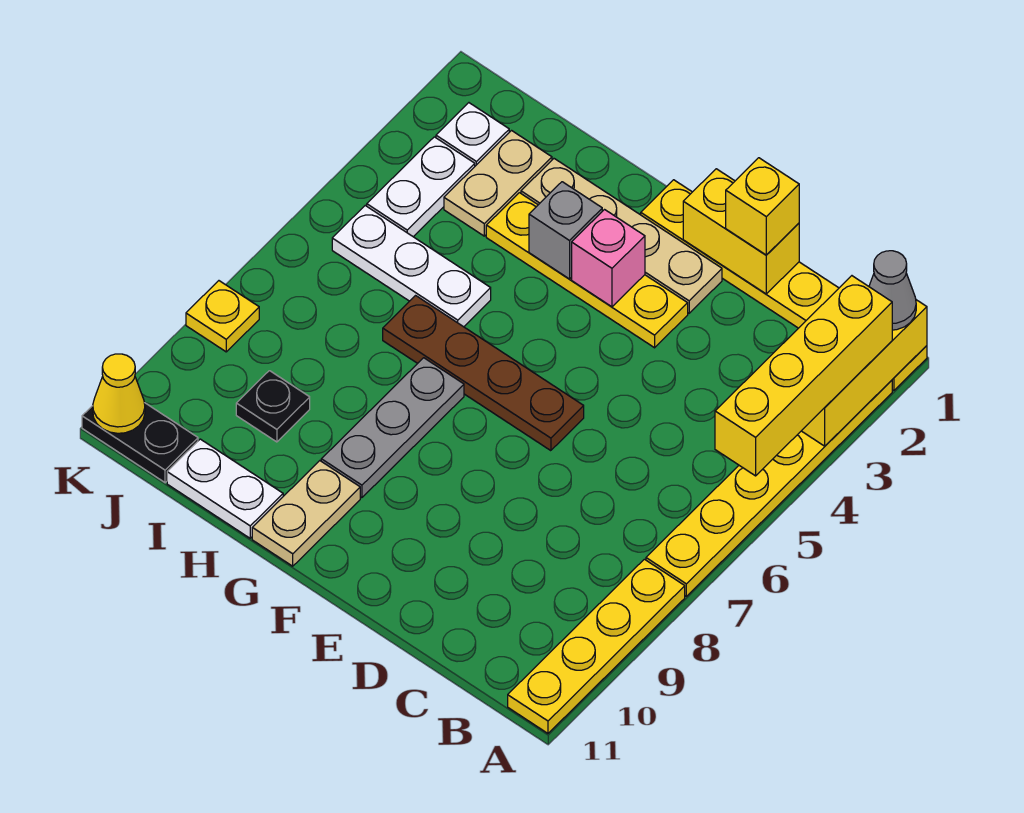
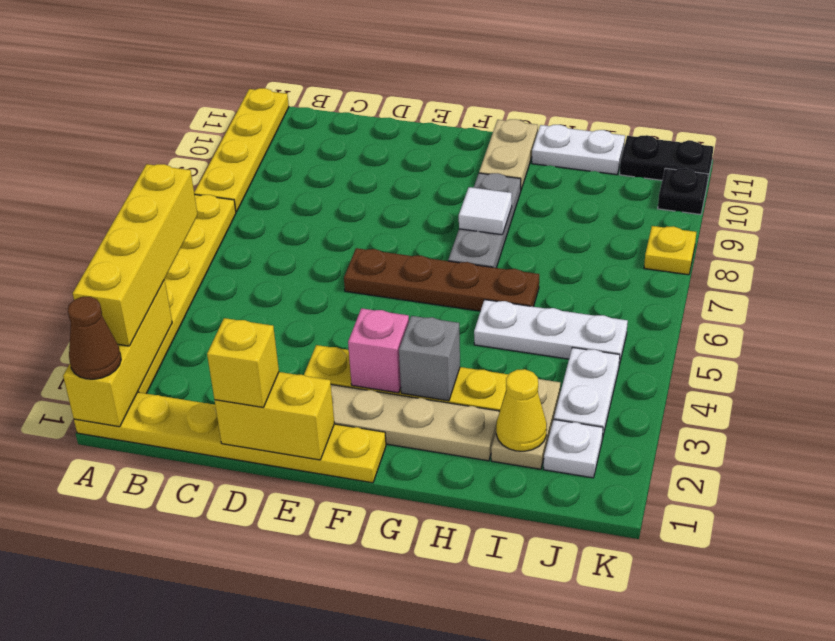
grey 1x1 cone [869,251,916,330] -> brown 1x1 cone [68,297,121,379]
none -> white 1x1 tile [459,187,512,235]
black 1x1 plate [236,371,310,442] -> black 1x1 plate moved to [658,168,708,215]
yellow 1x1 cone [93,354,145,433] -> yellow 1x1 cone moved to [496,369,547,451]

